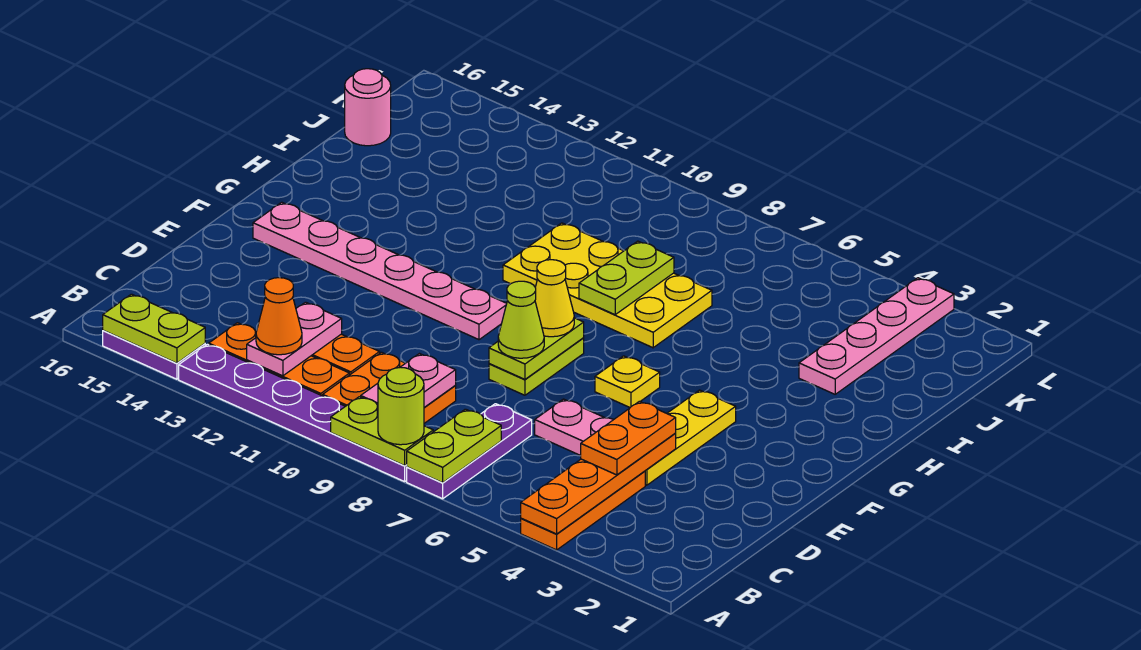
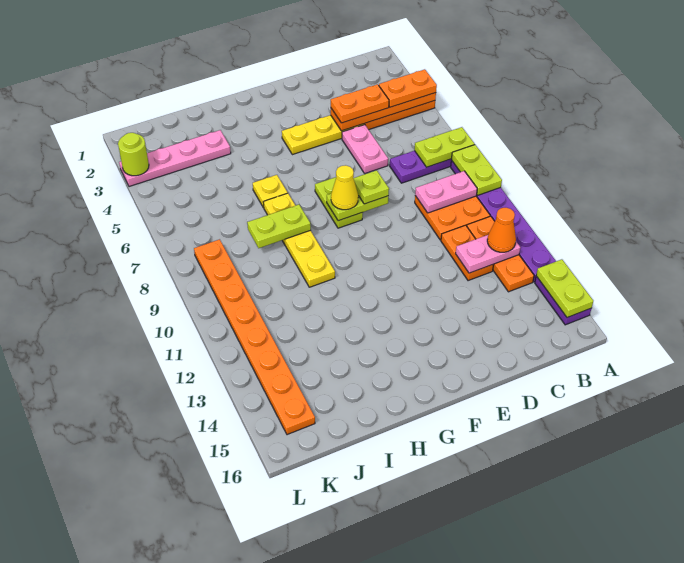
none -> orange 1x2 plate [379,69,437,107]
lime 1x1 round brick [378,367,424,445] -> lime 1x1 round brick moved to [118,133,149,176]
lime 1x2 plate [489,338,584,395] -> lime 1x2 plate turned to [315,177,363,228]
lime 1x1 cone [498,281,544,358] -> lime 1x1 plate [354,170,389,204]
yellow 1x1 plate [595,356,660,407] -> yellow 1x1 plate moved to [253,175,288,208]
pink 1x6 plate [253,202,507,340] -> none
yellow 2x4 plate [503,223,712,348] -> yellow 1x4 plate [263,193,335,287]
pink 1x1 round brick [345,69,391,146] -> none
none -> orange 1x8 plate [194,239,315,435]

